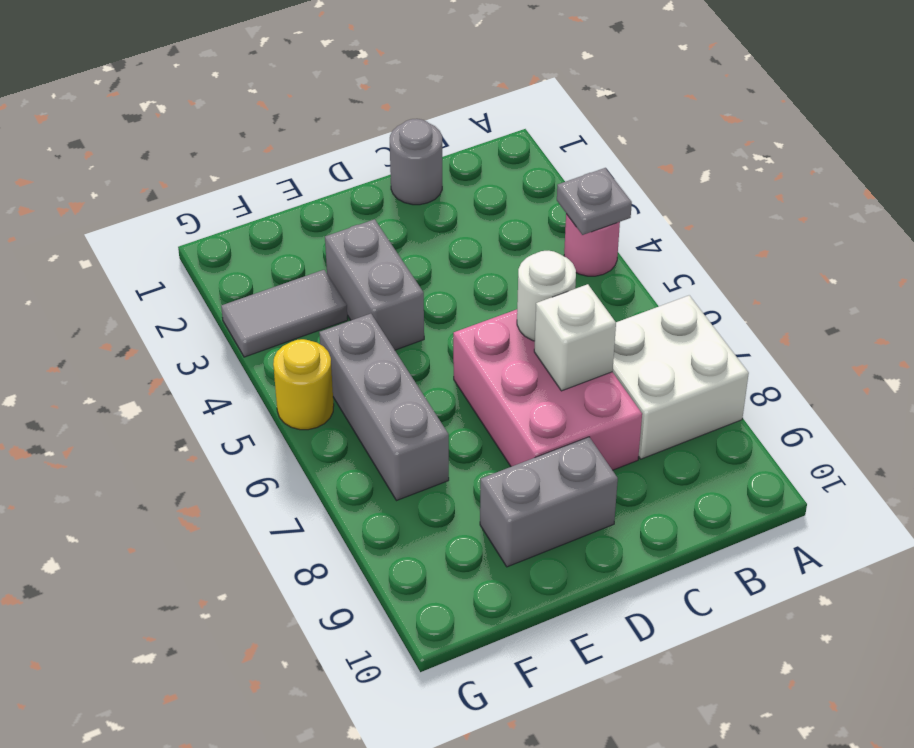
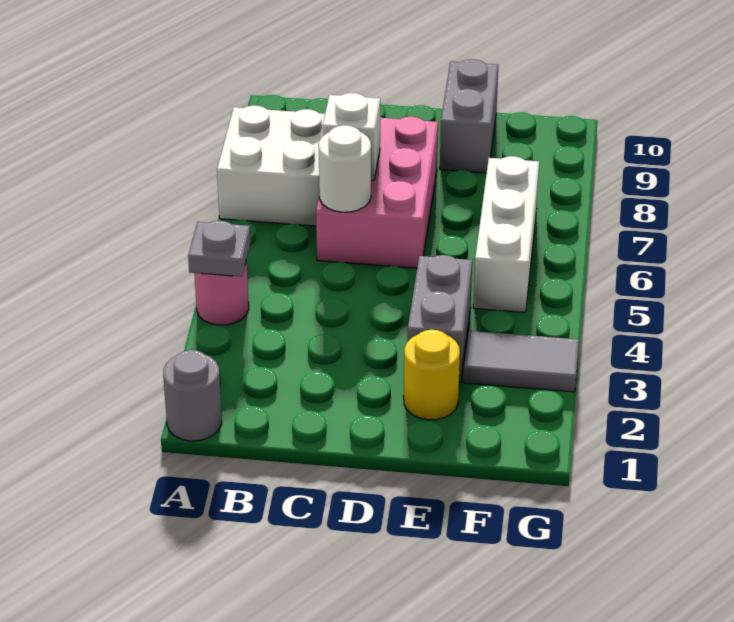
grey 1x1 round brick [390,119,442,205] -> grey 1x1 round brick moved to [163,350,222,441]
grey 1x2 brick [480,437,618,567] -> grey 1x2 brick turned to [440,59,498,173]
grey 1x3 brick [319,314,449,501] -> white 1x3 brick [473,156,539,312]
yellow 1x1 round brick [273,339,334,430] -> yellow 1x1 round brick moved to [404,330,460,420]

